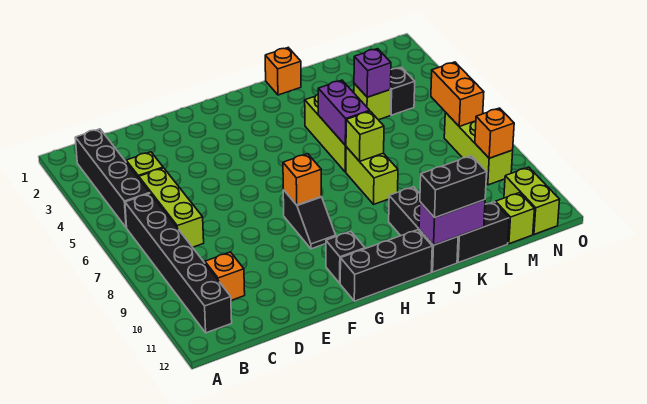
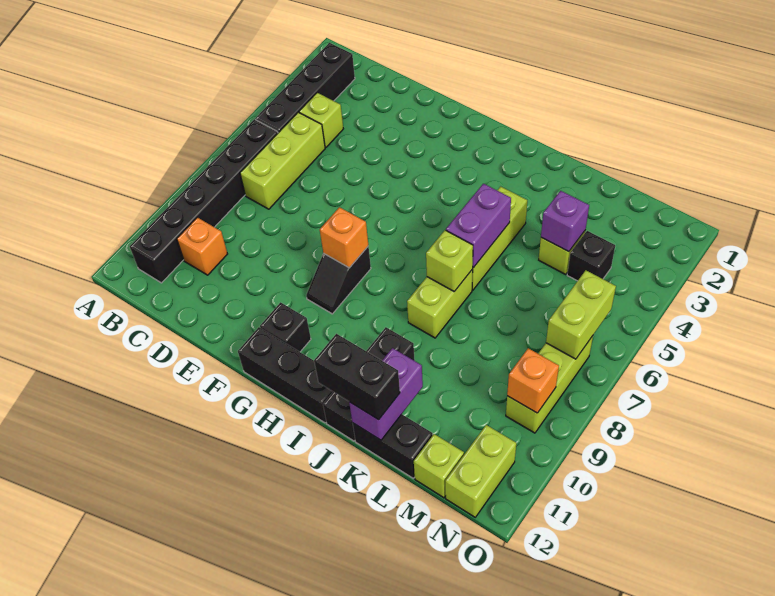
orange 1x1 brick [265,48,301,95] -> none
purple 1x2 brick [419,200,485,245] -> purple 1x2 brick turned to [349,348,423,440]
orange 1x2 brick [431,62,484,126] -> lime 1x2 brick [546,270,616,359]

